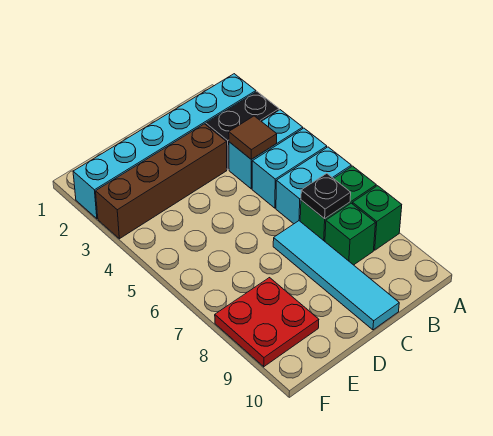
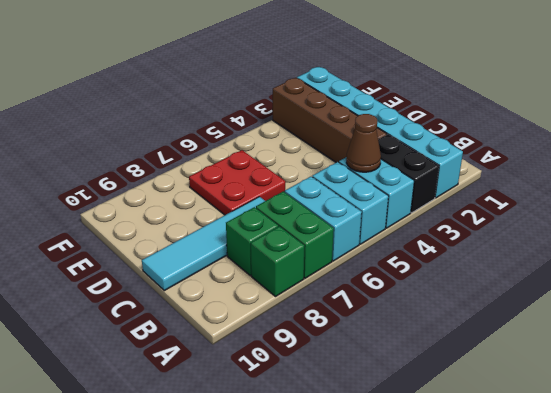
brown 1x1 tile [229,116,277,159] -> brown 1x1 cone [346,114,381,172]
black 1x1 plate [301,173,351,219] -> none
red 2x2 plate [215,278,319,367] -> red 2x2 plate moved to [189,150,285,215]

